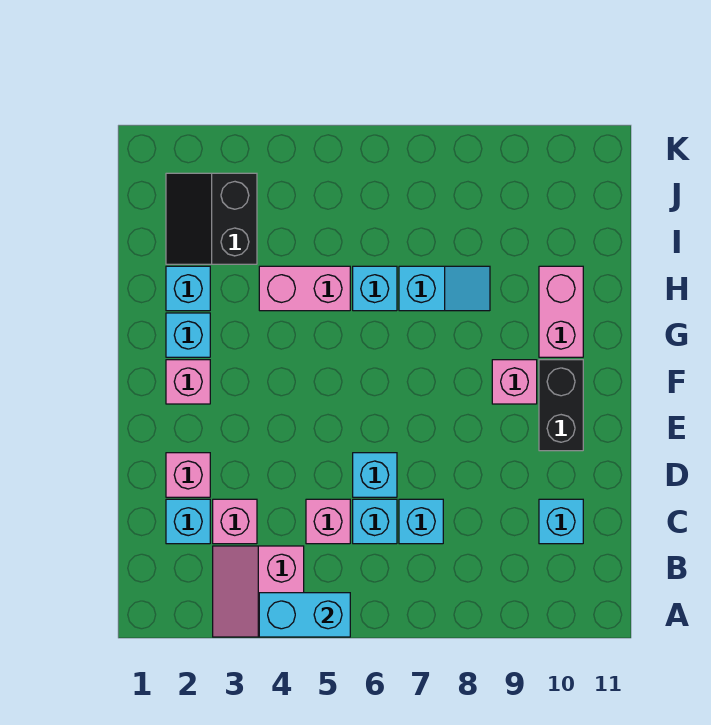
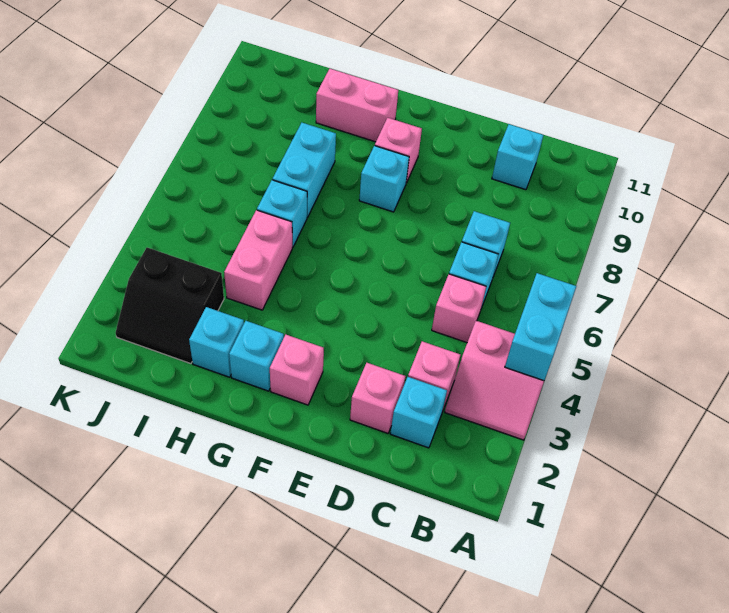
cyan 1x1 brick [353,453,397,497] -> cyan 1x1 brick moved to [359,146,409,212]
black 1x2 brick [539,360,583,451] -> none
cyan 1x2 slope [399,266,490,311] -> cyan 1x2 brick [273,123,336,217]

